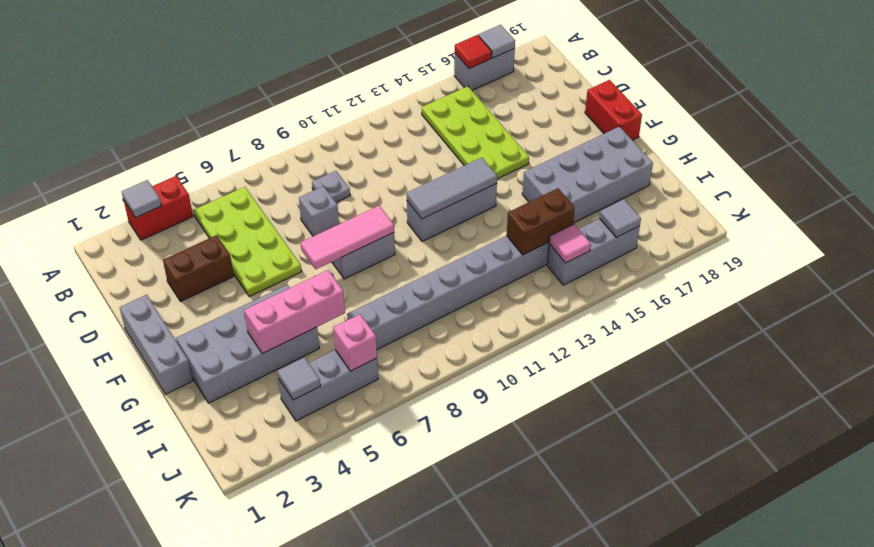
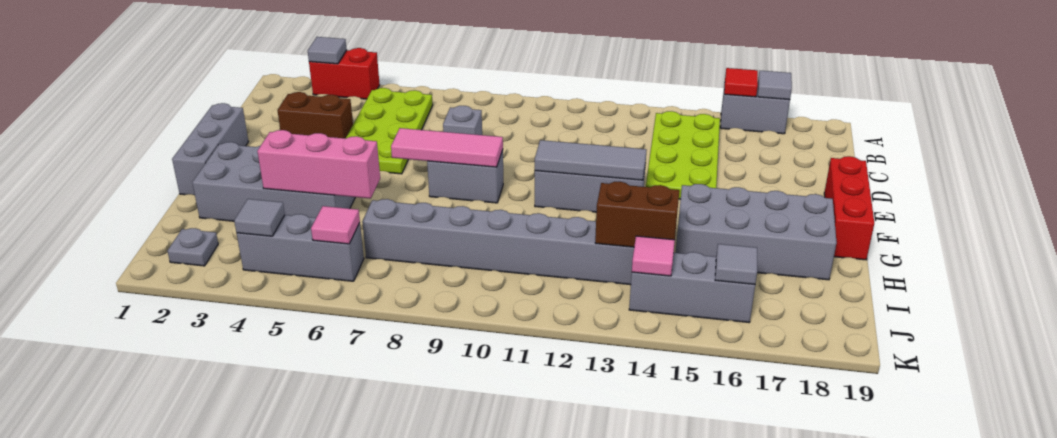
grey 1x1 plate [312,171,350,202] -> grey 1x1 plate moved to [168,228,218,266]
red 1x2 brick [585,80,642,140] -> red 1x3 brick [824,156,874,260]
pink 1x1 brick [333,314,377,371] -> pink 1x1 tile [311,206,360,244]

